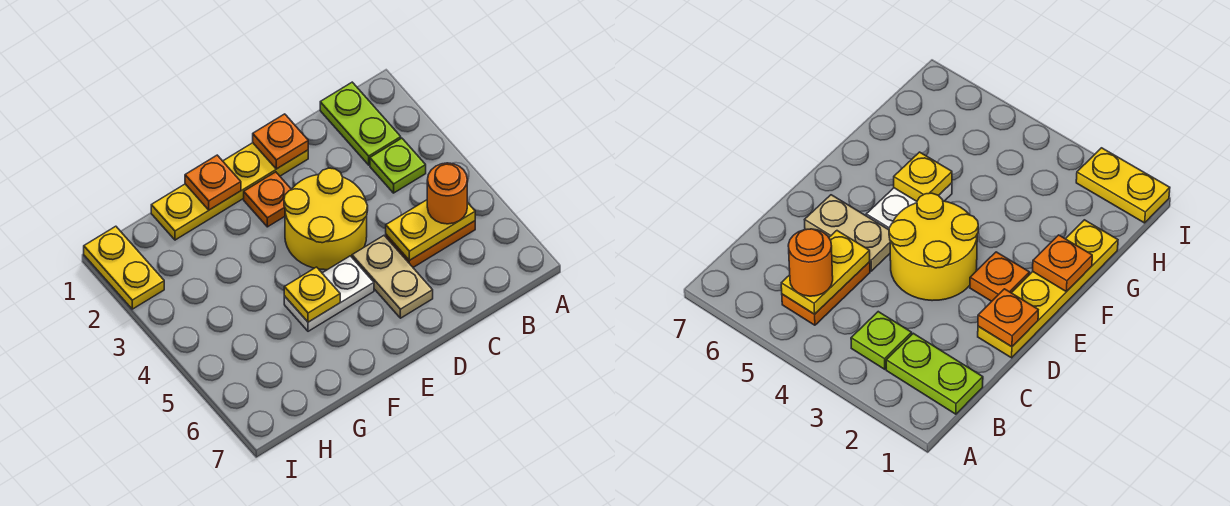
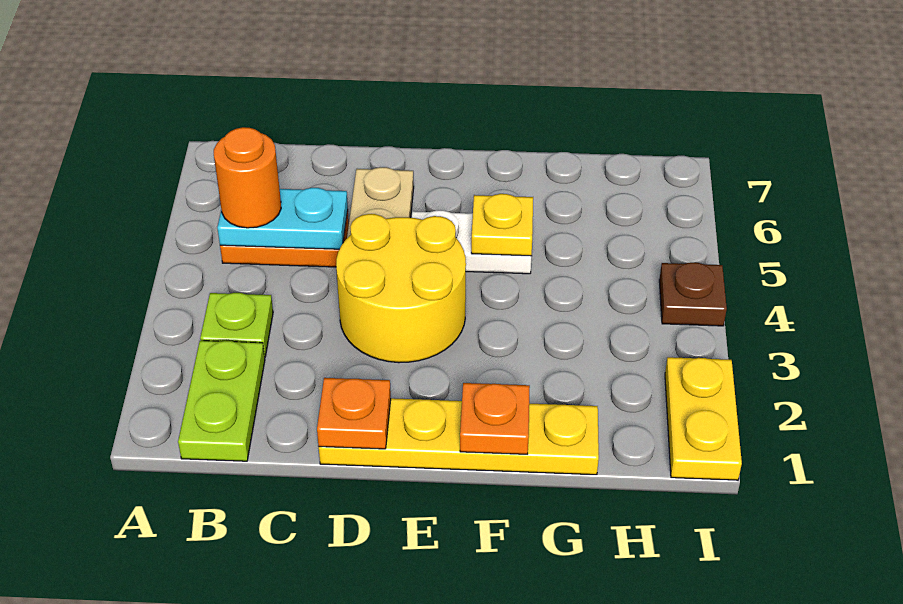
yellow 1x2 plate [386,200,475,260] -> cyan 1x2 plate [217,188,348,249]
orange 1x1 plate [244,172,291,227] -> none
none -> brown 1x1 plate [659,262,727,326]

